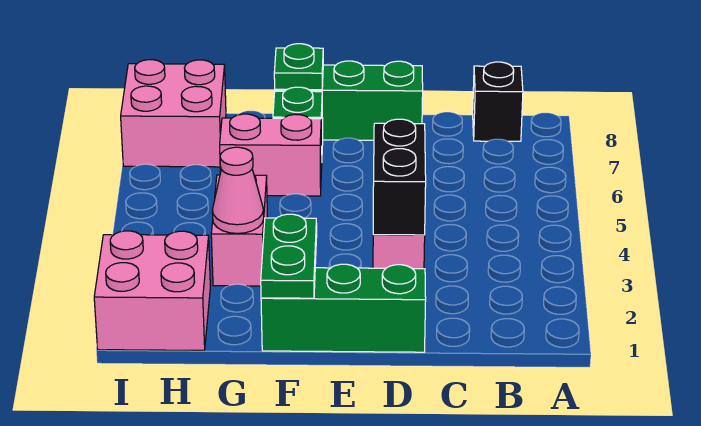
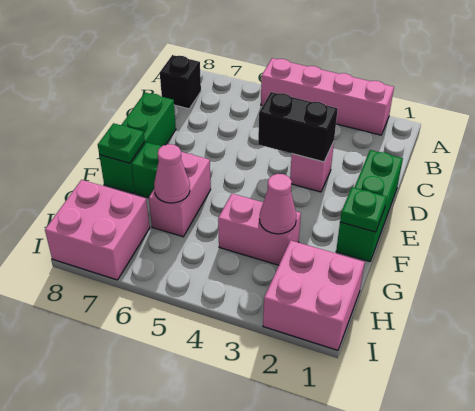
none -> pink 1x4 brick [261,58,394,135]
green 1x2 plate [261,214,317,298] -> green 1x1 plate [340,187,387,232]
none -> pink 1x1 cone [154,144,190,203]

